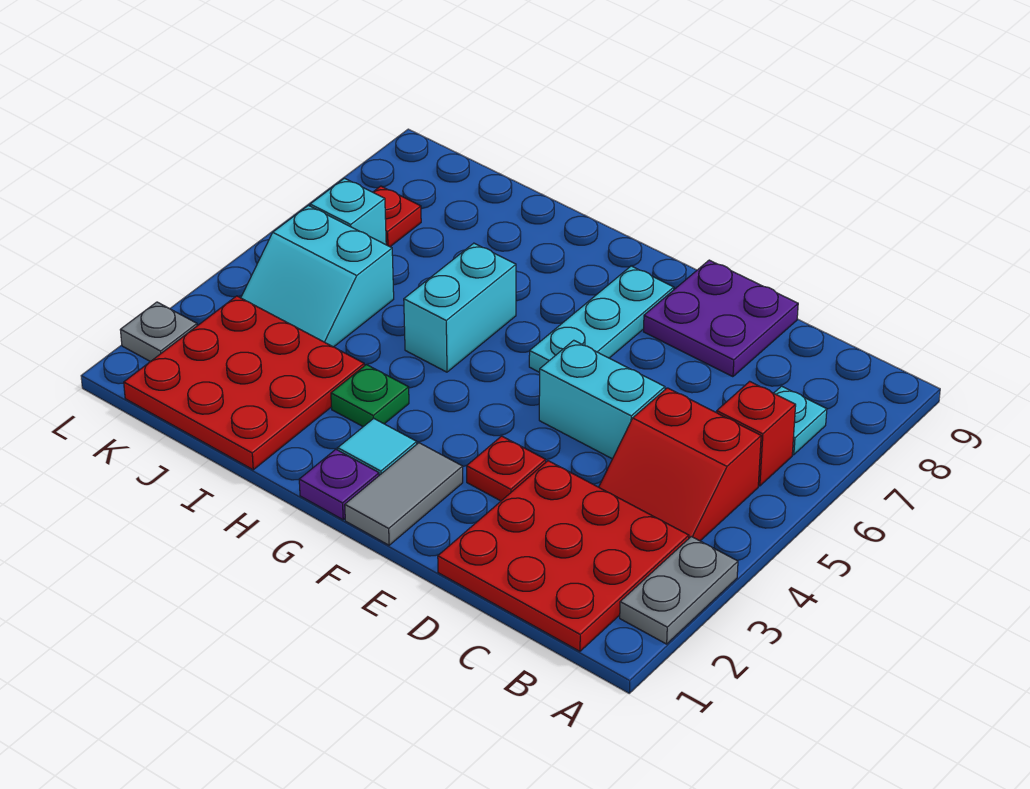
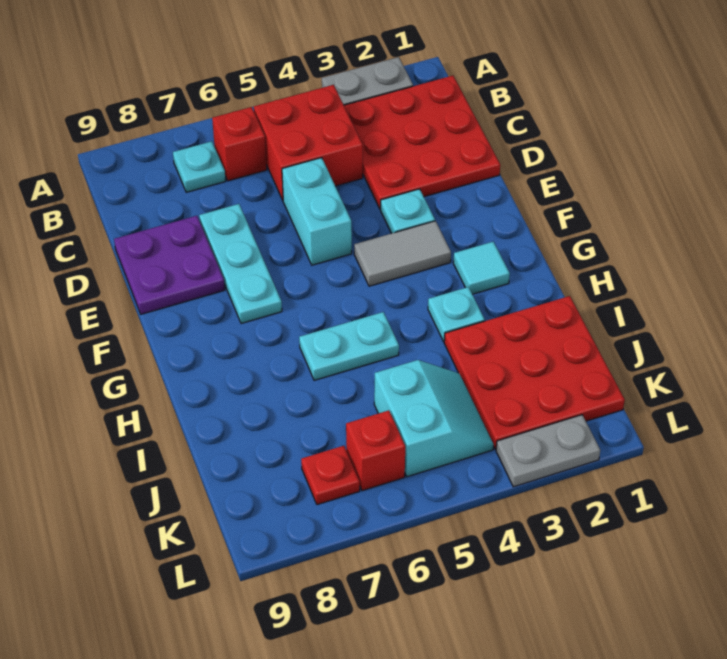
red 2x2 slope [599,388,761,541] -> red 2x2 brick [254,85,363,200]
red 1x1 plate [467,436,546,501] -> cyan 1x1 plate [381,189,435,233]
grey 1x2 tile [345,443,463,545] -> grey 1x2 tile moved to [354,221,451,286]
cyan 1x3 plate [529,266,674,372] -> cyan 1x3 plate turned to [199,204,282,324]
purple 1x1 plate [299,450,379,520] -> none
green 1x1 plate [331,365,409,427] -> cyan 1x1 plate [428,287,485,342]
cyan 1x2 brick [404,243,516,372] -> cyan 1x2 plate [299,312,399,380]
cyan 1x1 brick [310,178,386,245] -> red 1x1 brick [346,410,405,491]
grey 1x1 plate [121,302,197,362] -> grey 1x2 plate [496,415,600,487]

